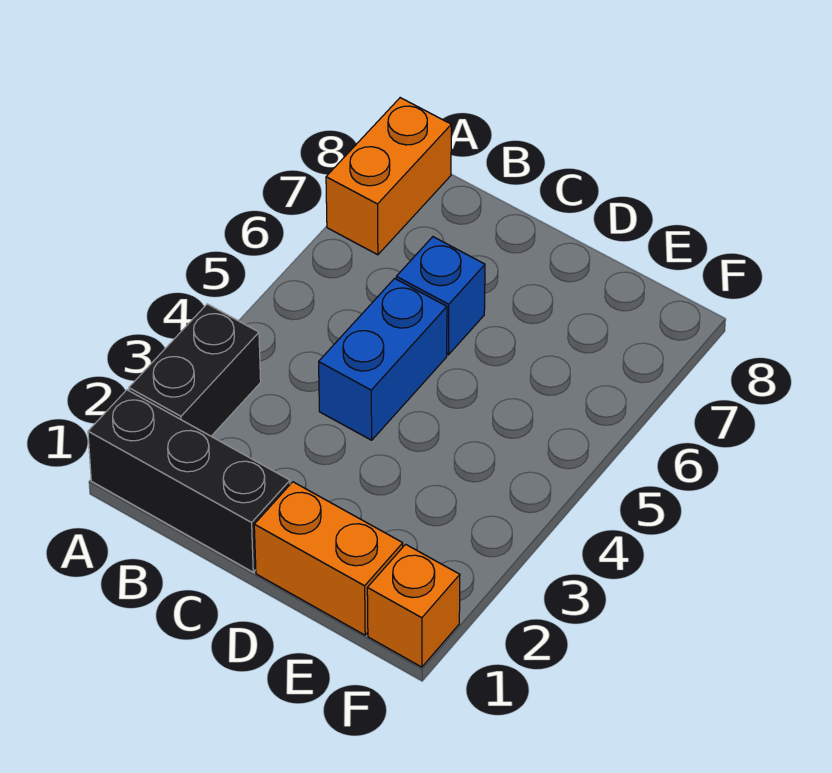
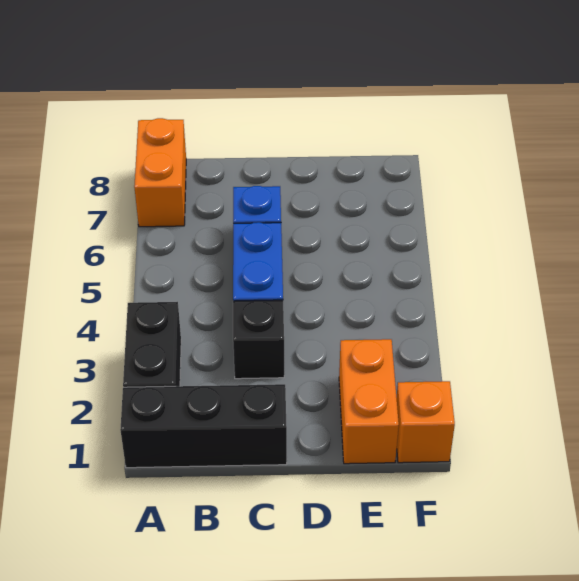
none -> black 1x1 brick [233,300,284,379]
orange 1x2 brick [254,482,403,635] -> orange 1x2 brick turned to [339,339,399,464]

